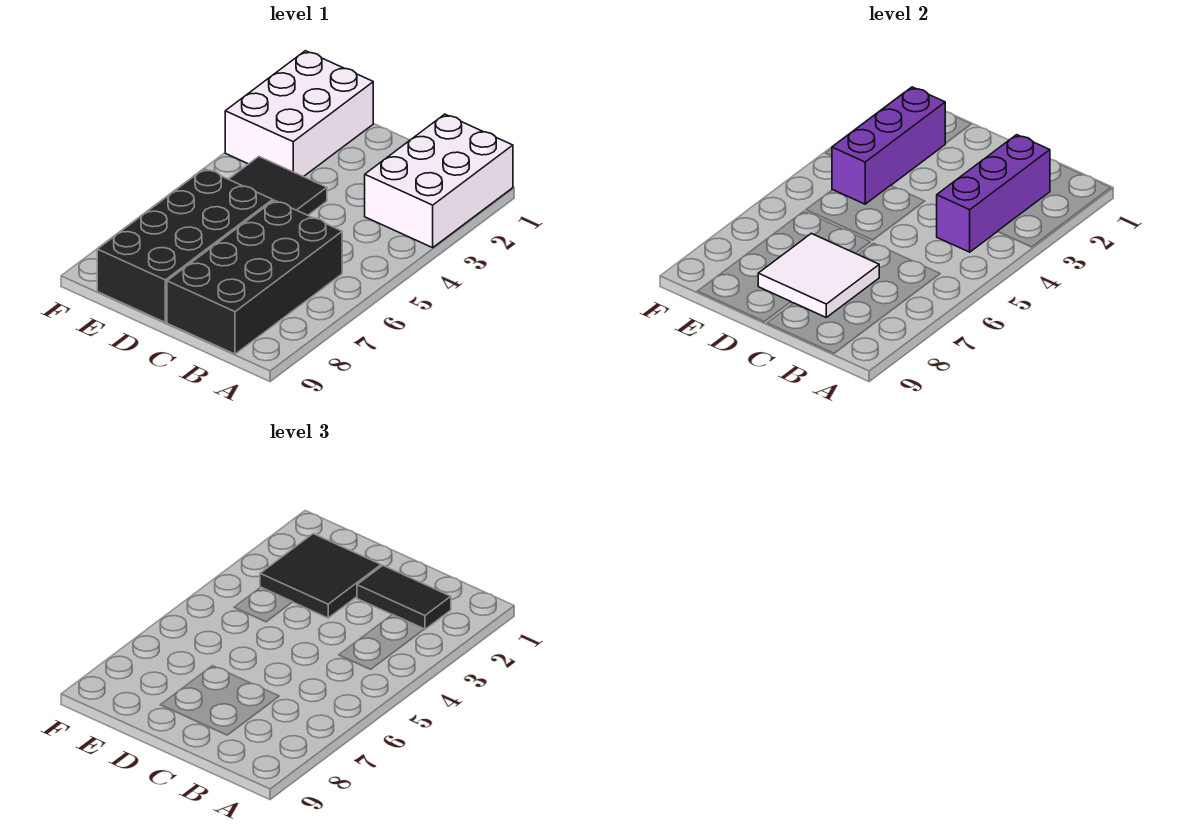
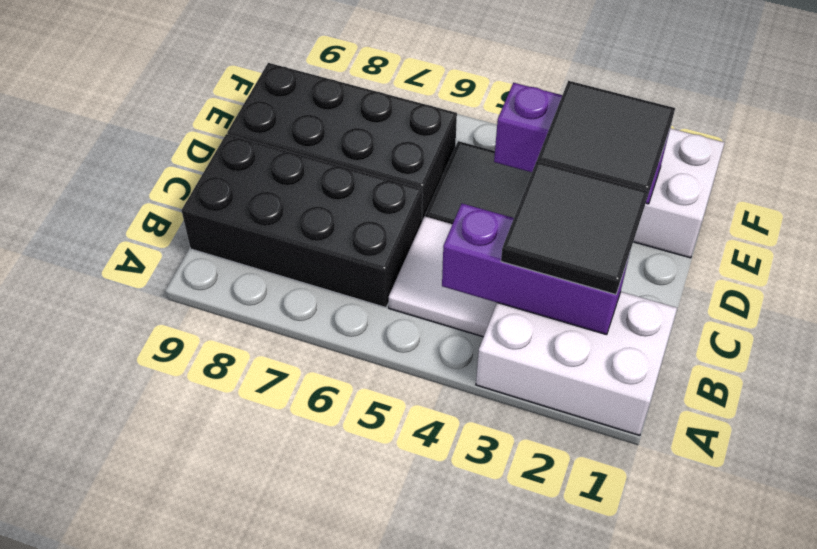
black 1x2 tile [357,566,451,629] -> black 2x2 tile [501,161,648,294]
white 2x2 tile [758,233,879,317] -> white 2x2 tile moved to [389,216,497,337]

